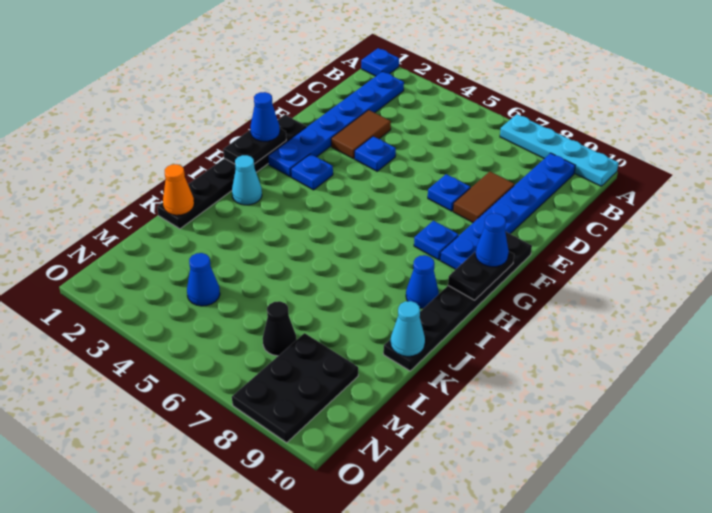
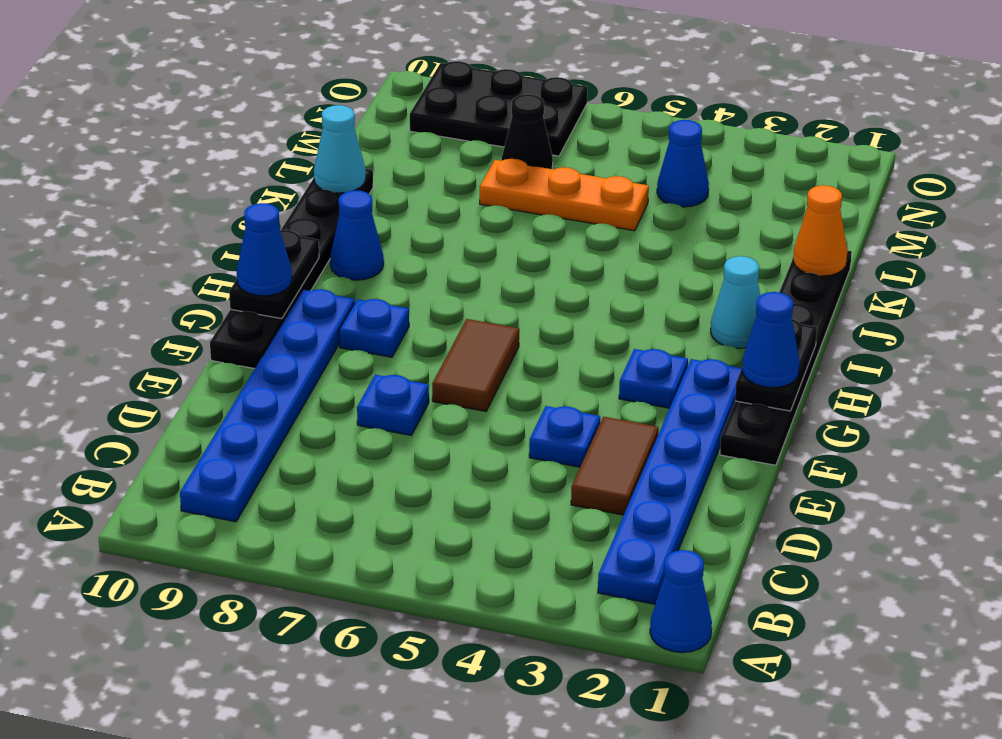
blue 1x1 plate [361,48,399,76] -> blue 1x1 cone [650,550,712,653]
cyan 1x4 plate [500,114,618,186] -> none
brown 1x2 tile [453,172,514,222] -> brown 1x2 tile moved to [432,319,519,411]
none -> orange 1x3 plate [480,159,649,231]
black 2x3 plate [232,333,358,443] -> black 2x3 plate turned to [410,61,587,156]

